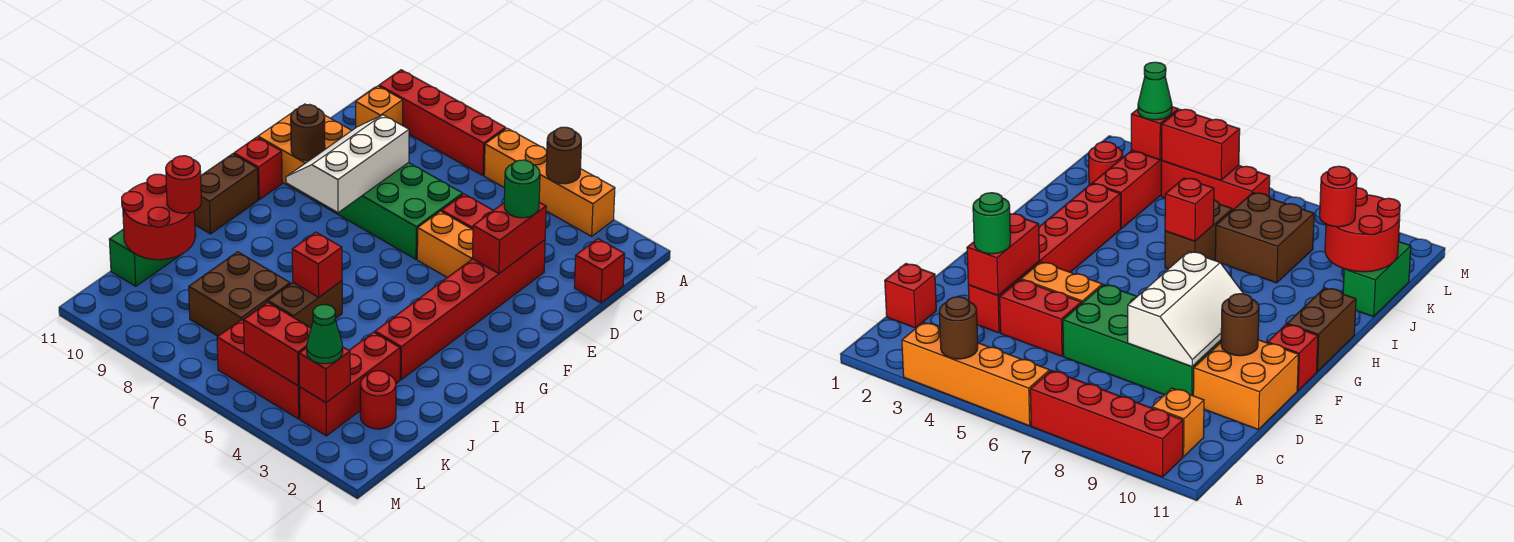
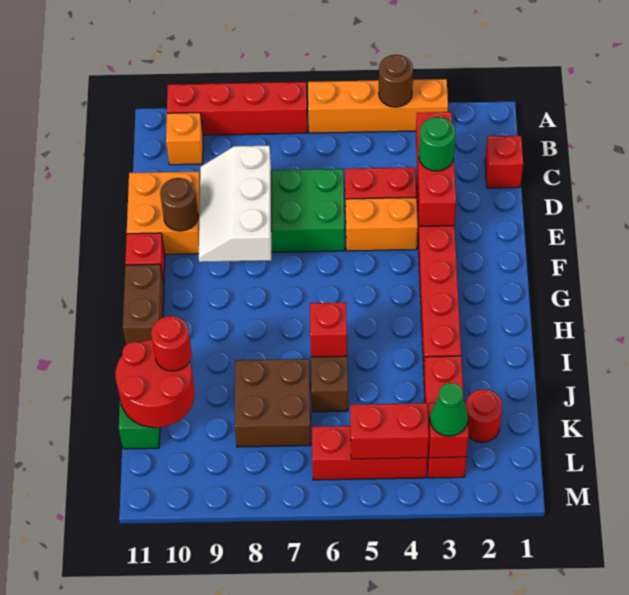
red 1x2 brick [472,202,546,274] -> red 1x3 brick [416,112,456,227]

